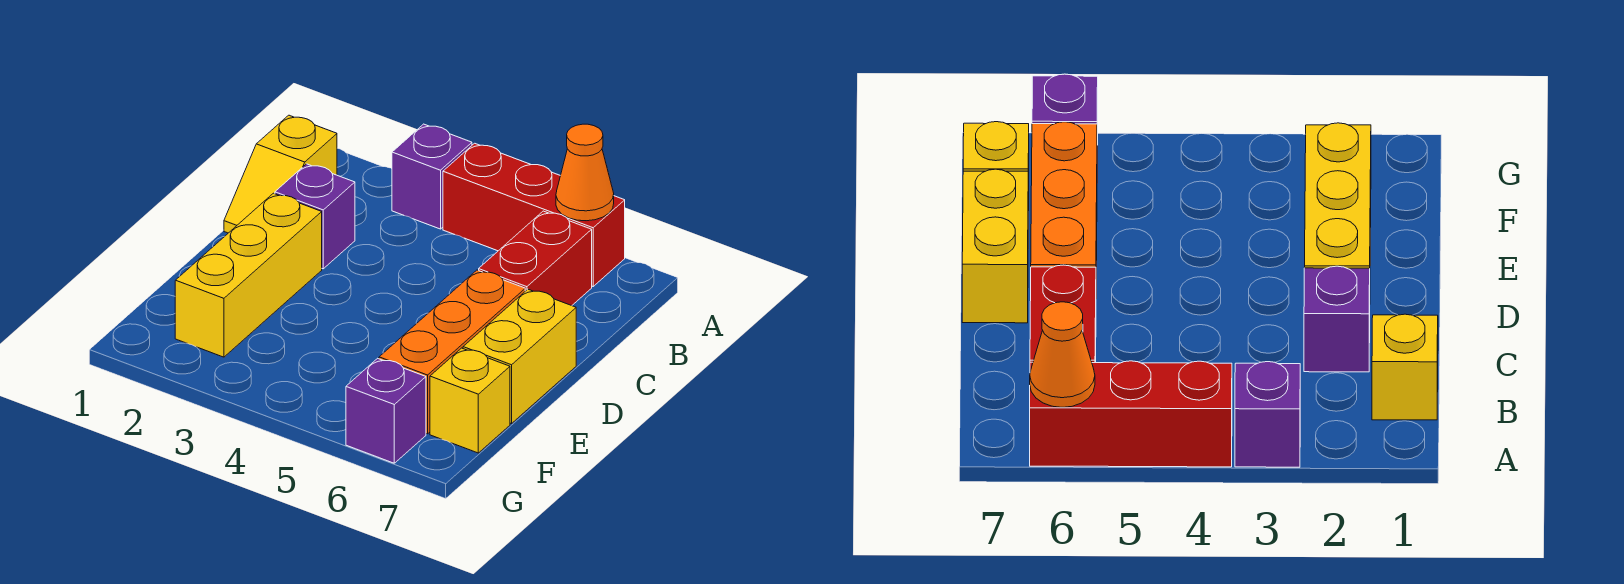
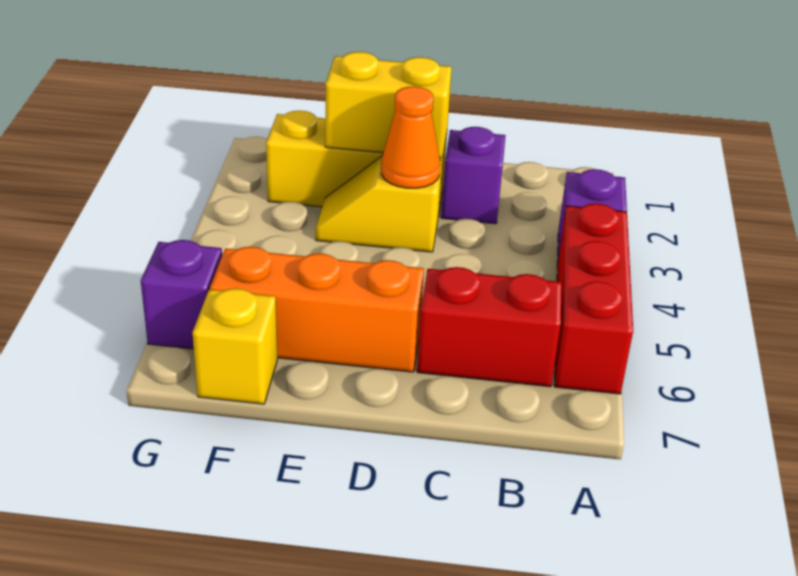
orange 1x1 cone [556,124,614,221] -> orange 1x1 cone moved to [381,87,440,188]
yellow 1x2 slope [224,115,337,233] -> yellow 1x2 slope moved to [316,156,442,252]
yellow 1x2 brick [463,289,576,424] -> yellow 1x2 brick moved to [325,52,452,158]

